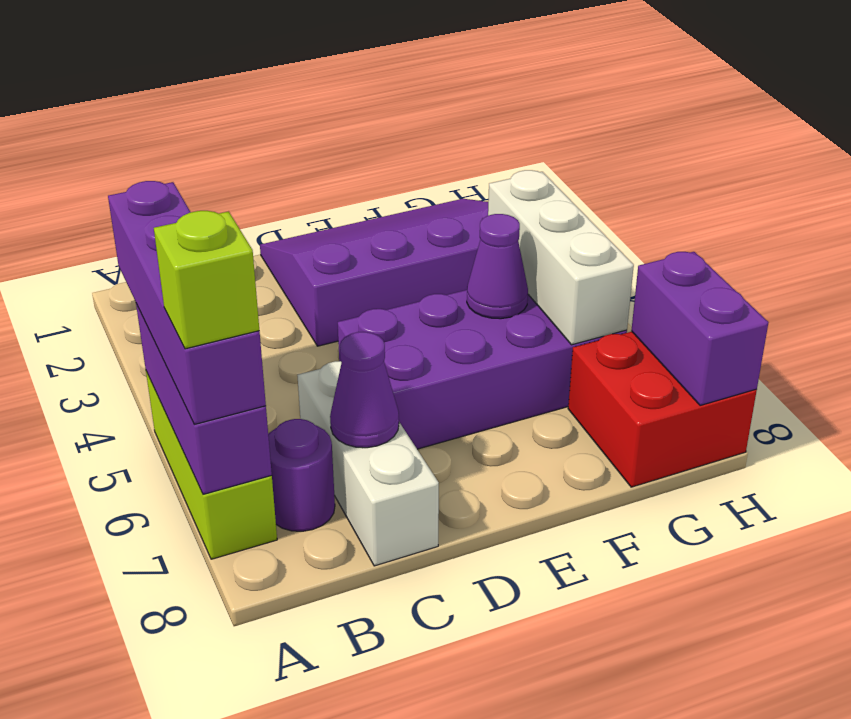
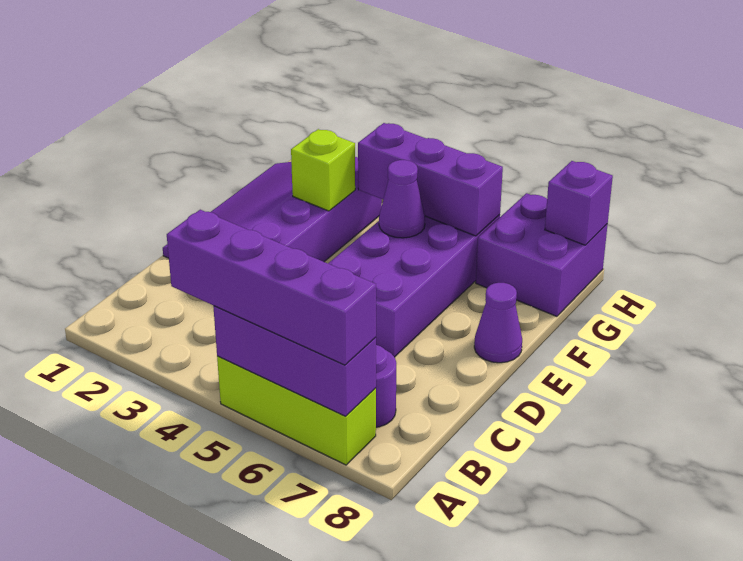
lime 1x1 brick [154,211,259,349] -> lime 1x1 brick moved to [291,129,355,211]
white 1x3 brick [297,361,439,566] -> none
purple 1x1 cone [330,332,399,448] -> purple 1x1 cone moved to [474,283,522,363]
white 1x3 brick [488,170,634,345] -> purple 1x3 brick [358,123,503,236]
red 2x2 brick [568,332,757,487] -> purple 2x2 brick [476,193,608,316]
purple 1x2 brick [631,252,768,406] -> purple 1x1 brick [545,161,613,245]

